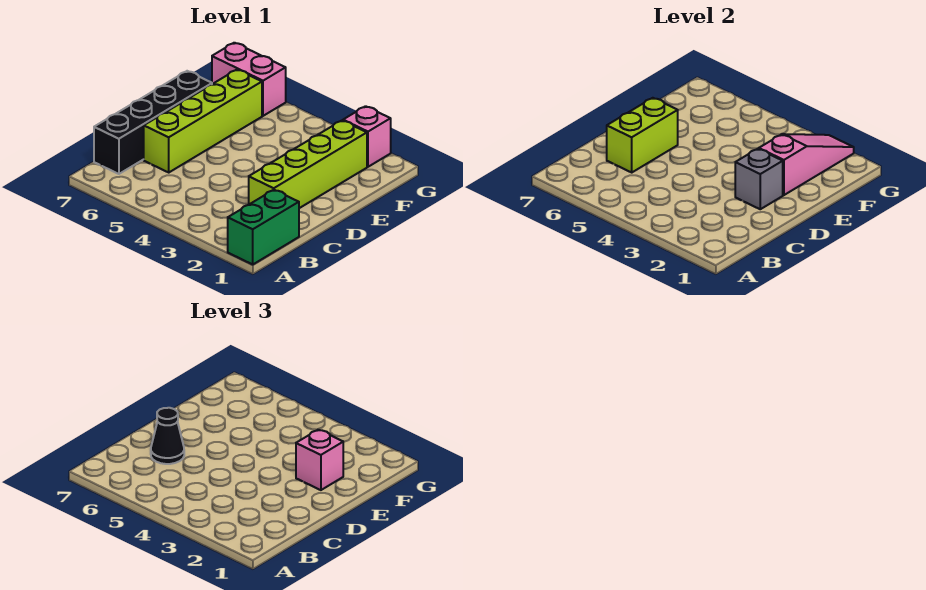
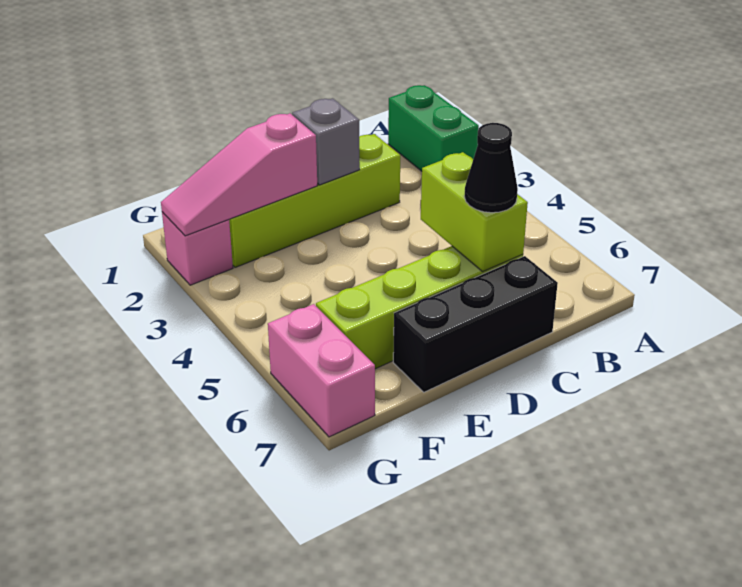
green 1x2 brick [228,190,299,264] -> green 1x2 brick turned to [388,85,479,171]
black 1x4 brick [94,71,212,174] -> black 1x3 brick [393,256,558,392]
lime 1x2 brick [607,98,678,172] -> lime 1x2 brick turned to [421,152,528,272]
pink 1x1 brick [296,430,343,490] -> none

